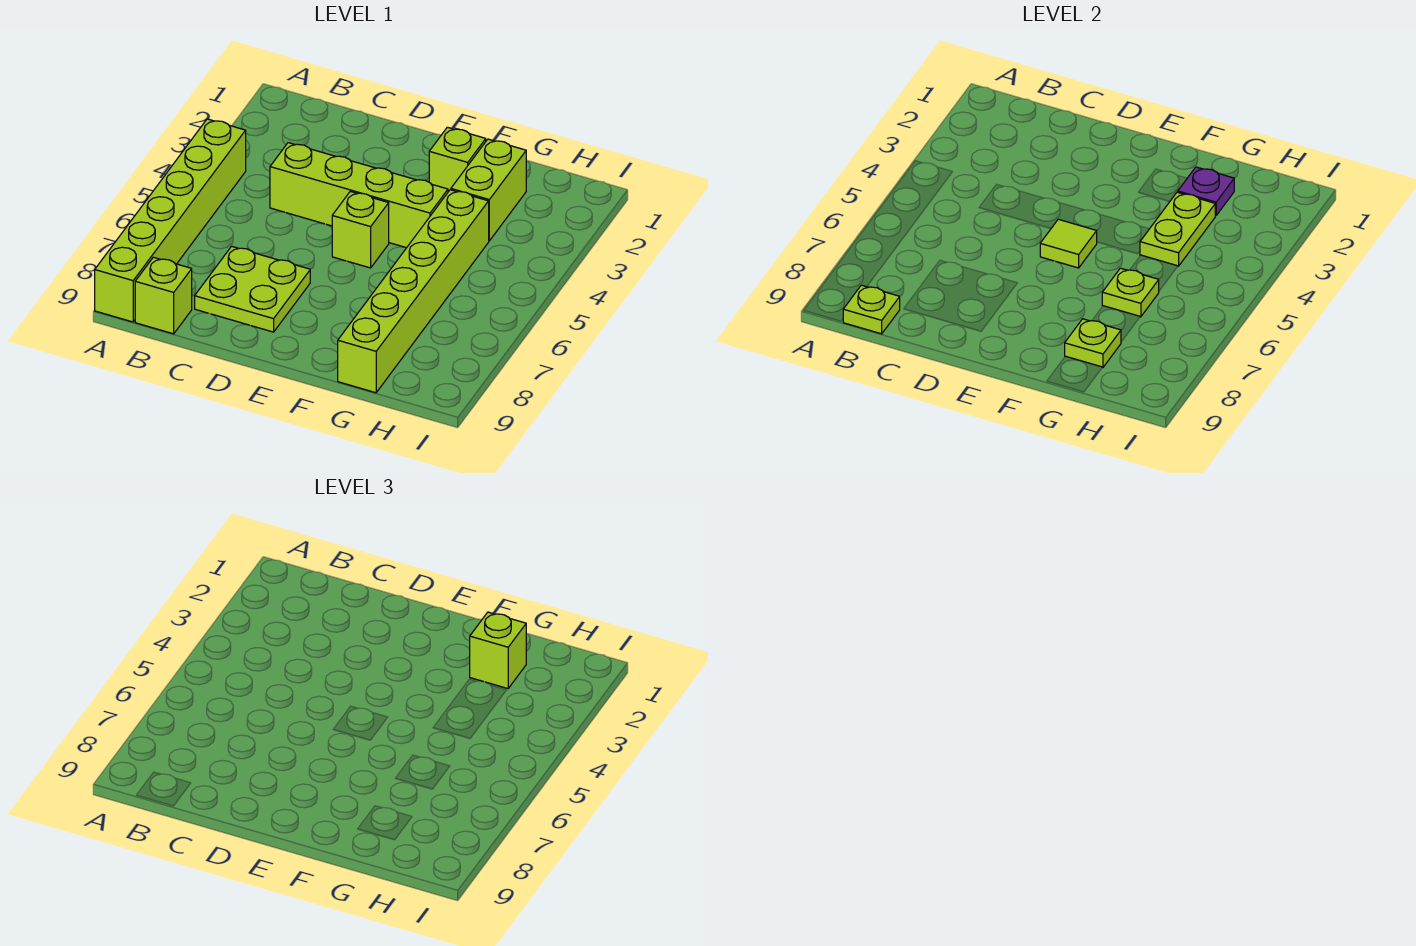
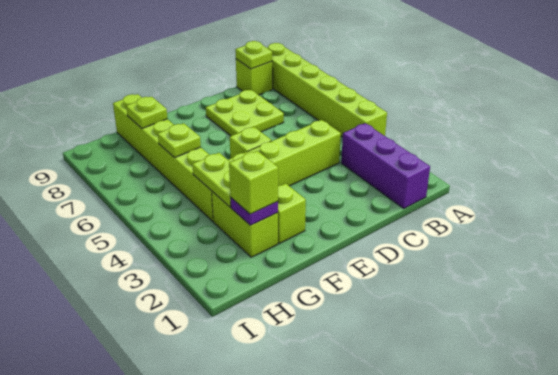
none -> purple 1x3 brick [341,123,430,208]
lime 1x1 tile [1040,219,1097,268] -> none

